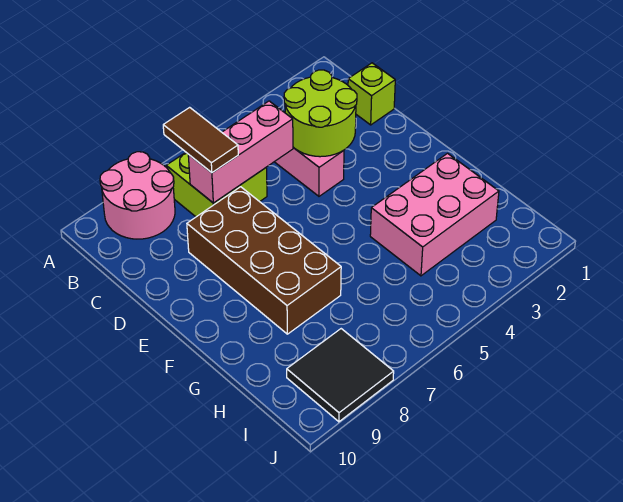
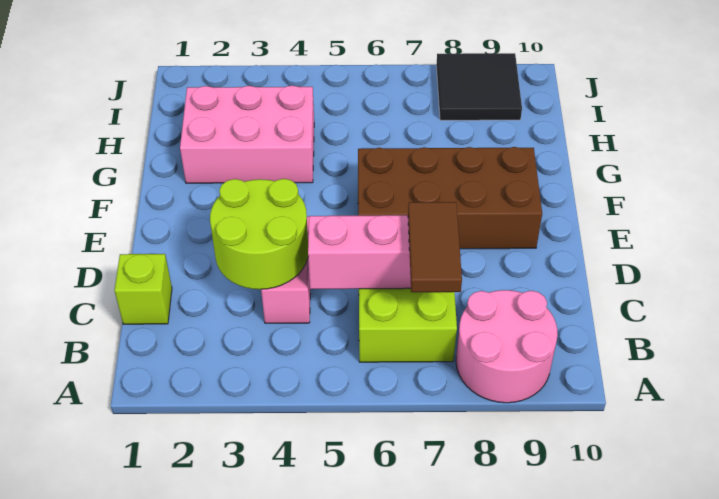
brown 2x4 brick [187,187,341,334] -> brown 2x4 brick turned to [358,147,542,249]

